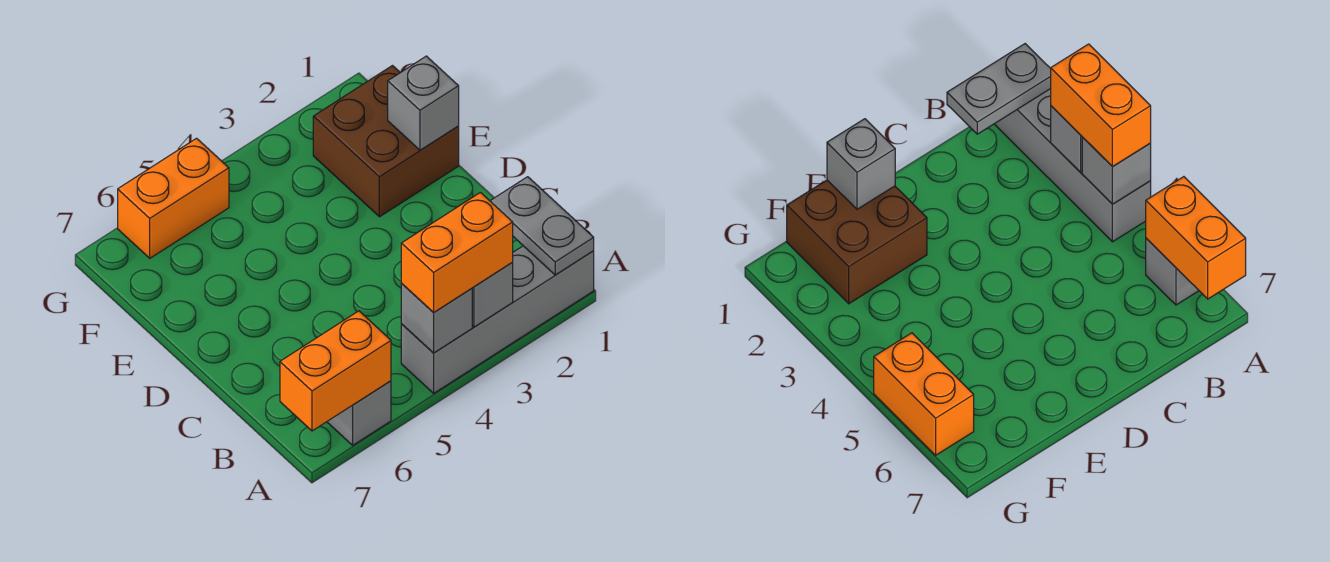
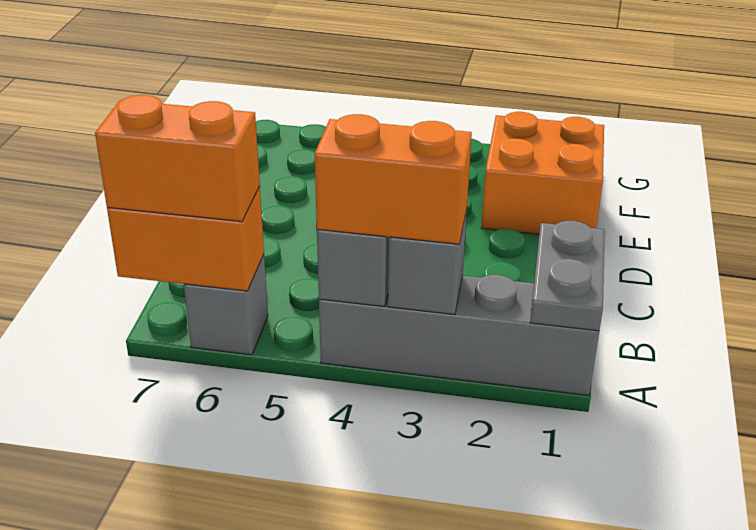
brown 2x2 brick [313,66,459,217] -> orange 2x2 brick [481,112,604,234]
grey 1x1 brick [388,56,459,150] -> none
orange 1x2 brick [118,138,229,258] -> orange 1x2 brick moved to [95,95,260,222]

